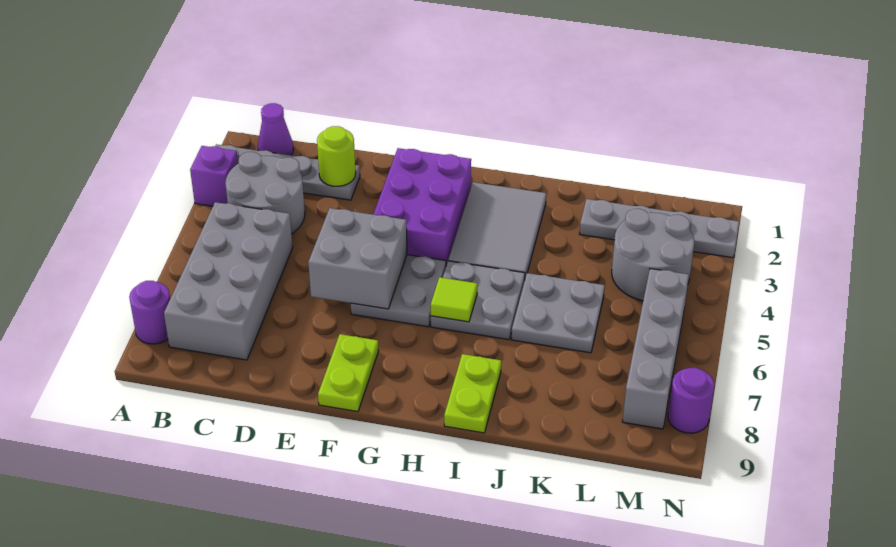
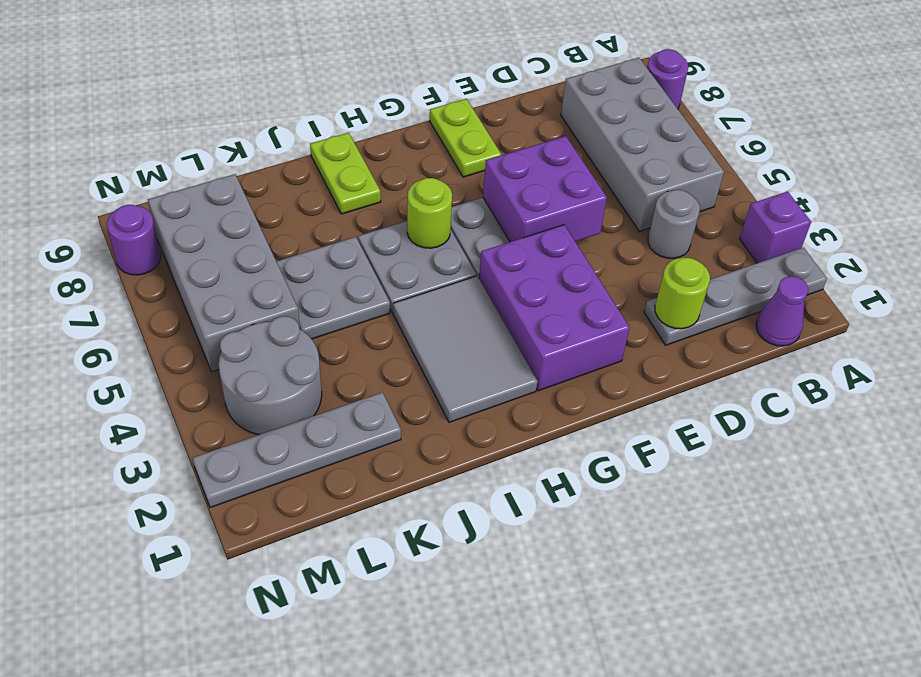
grey 2x2 round brick [225,152,305,234] -> grey 1x1 round brick [648,190,700,258]
grey 2x2 brick [308,208,407,309] -> purple 2x2 brick [483,136,607,242]
lime 1x1 tile [431,277,477,322] -> lime 1x1 round brick [407,178,452,248]
grey 1x4 brick [622,269,689,429] -> grey 2x4 brick [148,174,300,372]

